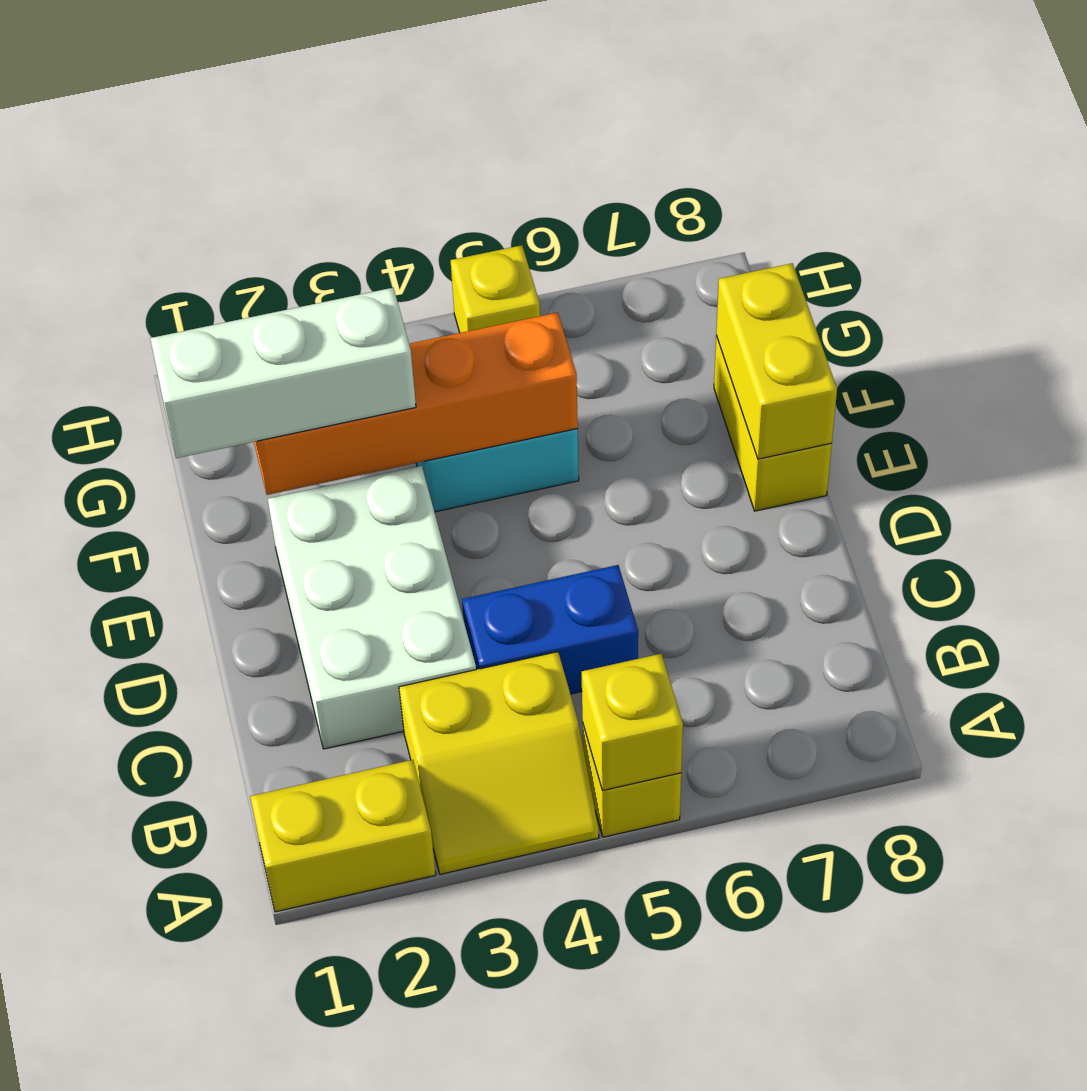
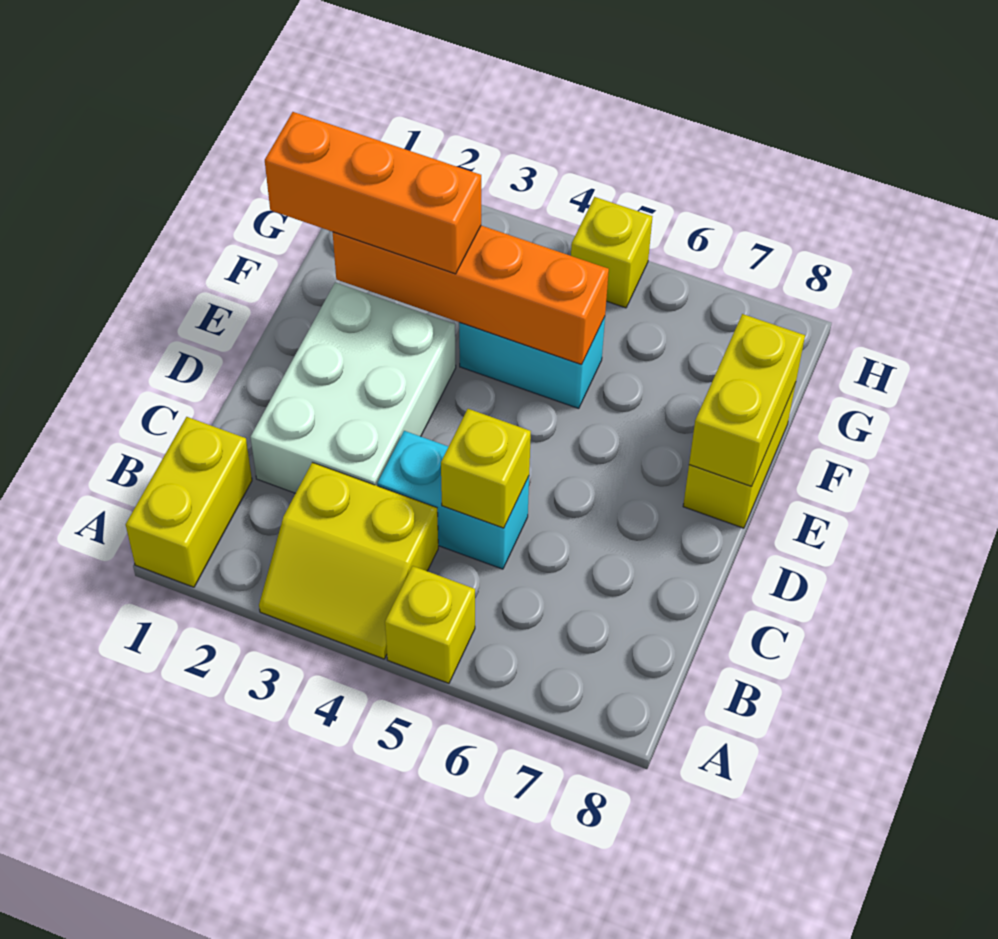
yellow 1x2 brick [250,760,436,912] -> yellow 1x2 brick turned to [126,417,252,587]
yellow 1x1 brick [582,654,683,791] -> yellow 1x1 brick moved to [441,409,531,528]
blue 1x2 brick [462,565,638,694] -> cyan 1x2 brick [377,431,529,569]
white 1x3 brick [150,288,416,458] -> orange 1x3 brick [265,112,481,274]

